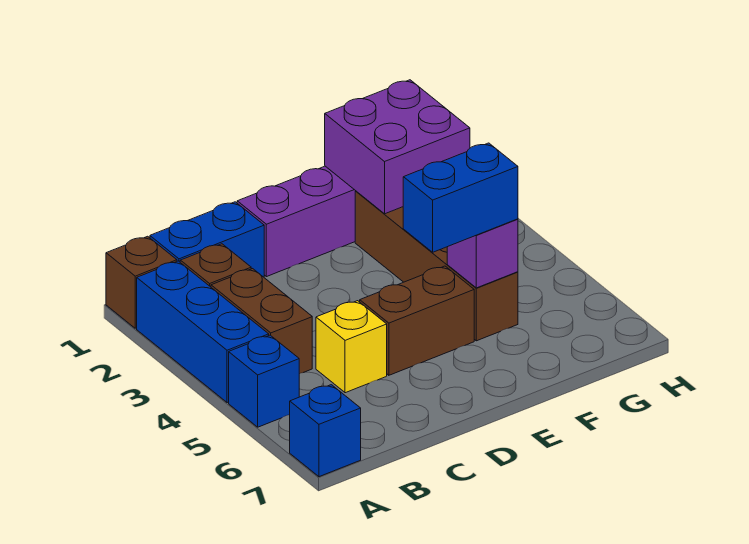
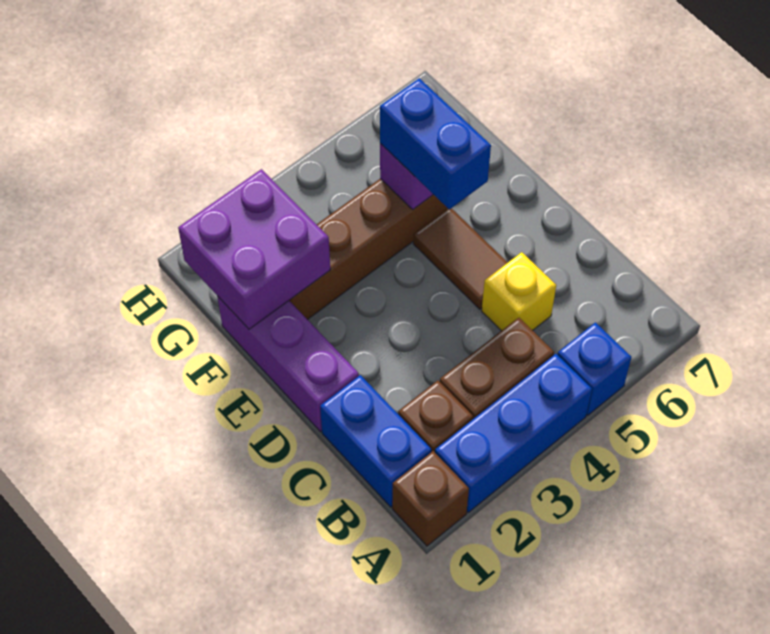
blue 1x1 brick [290,385,361,477] -> none
brown 1x2 brick [360,266,474,375] -> brown 1x2 tile [413,208,508,309]

